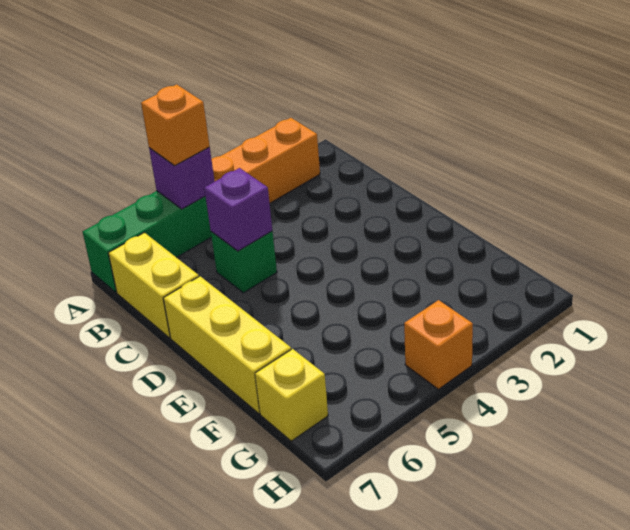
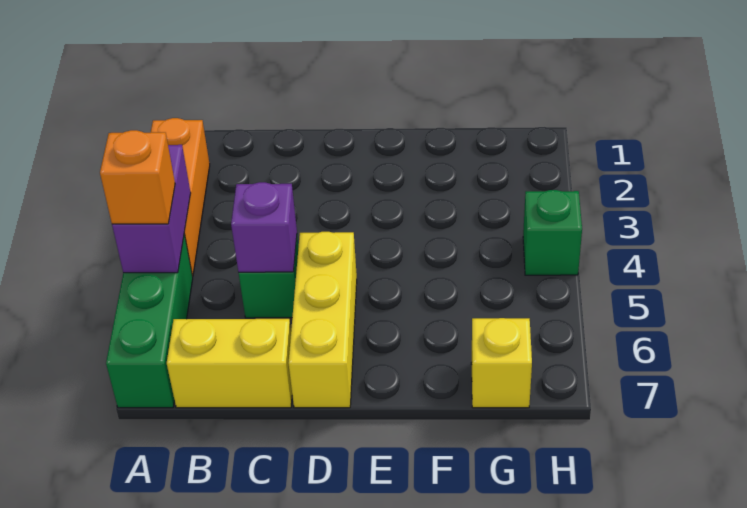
purple 1x1 brick [149,148,215,209] -> purple 1x2 brick [112,145,191,273]
yellow 1x3 brick [163,276,291,414] -> yellow 1x3 brick turned to [288,232,357,408]
orange 1x1 brick [404,300,473,389] -> green 1x1 brick [523,190,582,275]

